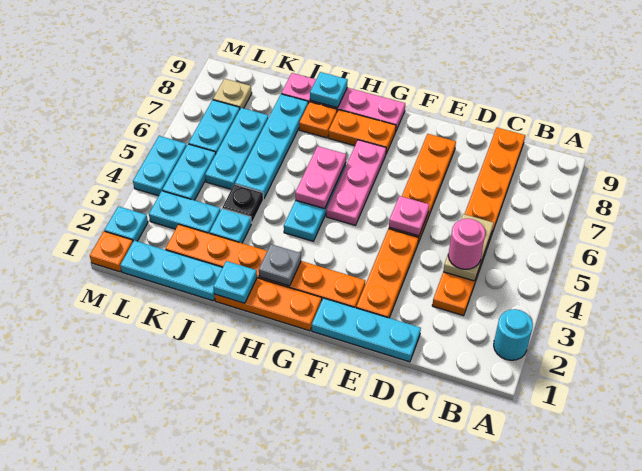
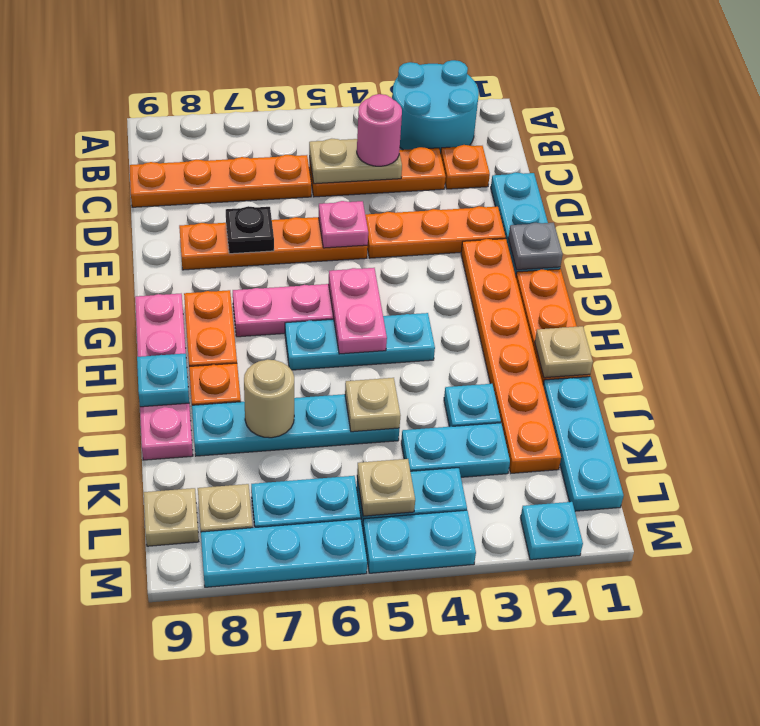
cyan 1x1 round brick [494,309,533,360] -> cyan 2x2 round brick [392,60,479,153]
grey 1x1 plate [259,244,301,286] -> grey 1x1 plate moved to [508,223,563,270]
pink 1x2 plate [295,146,346,209] -> pink 1x2 plate turned to [329,268,387,354]
cyan 1x1 plate [213,261,257,303] -> tan 1x1 plate [535,326,593,378]
black 1x1 plate [222,184,263,223] -> black 1x1 plate moved to [226,206,274,254]
none -> tan 1x1 plate [345,378,400,432]
none -> tan 1x1 round brick [244,359,294,438]
cyan 1x2 plate [149,191,221,233] -> cyan 1x2 plate turned to [401,423,510,477]
cyan 1x3 plate [205,108,268,189] -> cyan 1x3 plate moved to [201,519,367,587]
none -> tan 1x1 plate [357,459,415,516]
none -> tan 1x1 plate [144,488,199,546]
orange 1x1 plate [90,231,133,272] -> orange 1x1 plate moved to [441,145,490,189]

